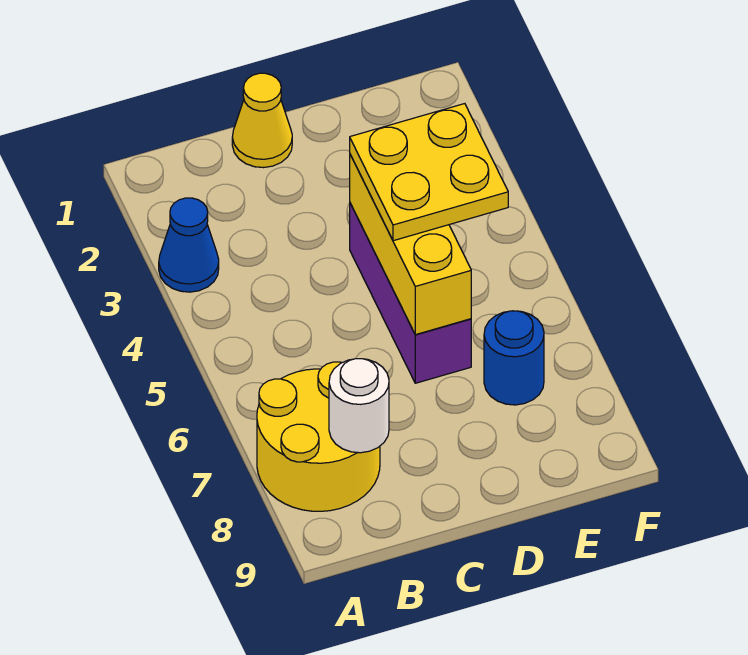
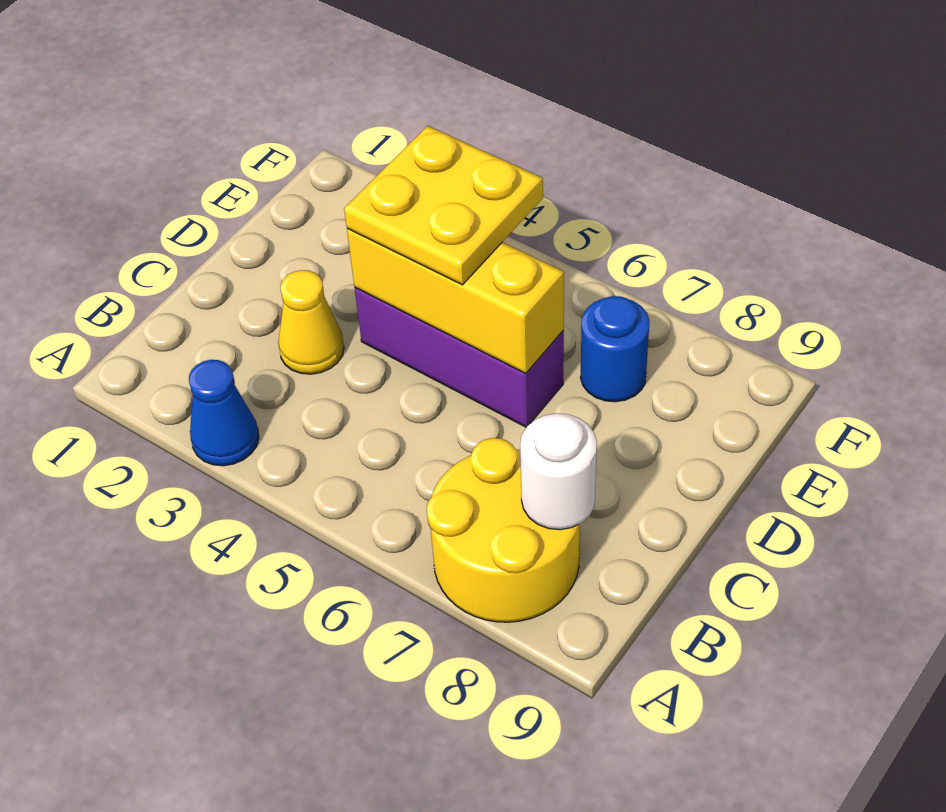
yellow 1x1 cone [232,73,292,168] -> yellow 1x1 cone moved to [278,270,344,374]

